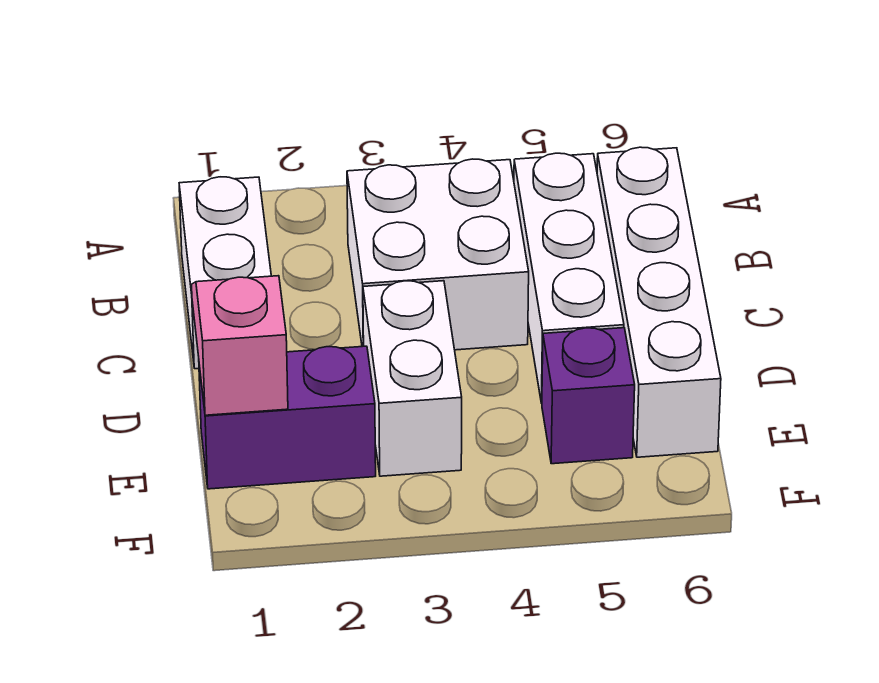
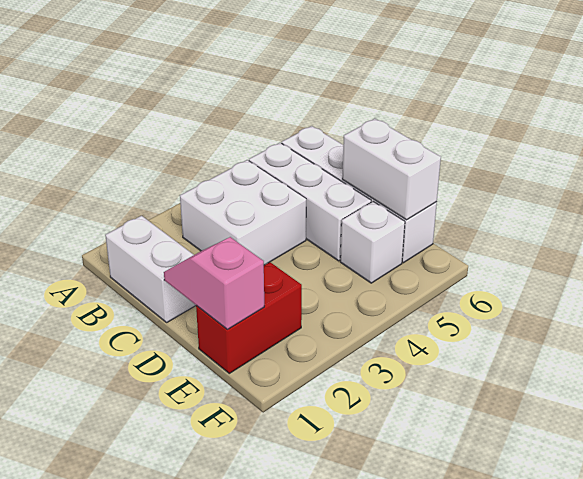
white 1x2 brick [363,281,462,476] -> white 1x2 brick moved to [342,119,441,220]
purple 1x2 brick [199,346,376,489] -> red 1x2 brick [196,262,302,373]
purple 1x1 brick [542,328,635,464] -> white 1x1 brick [340,201,405,283]

